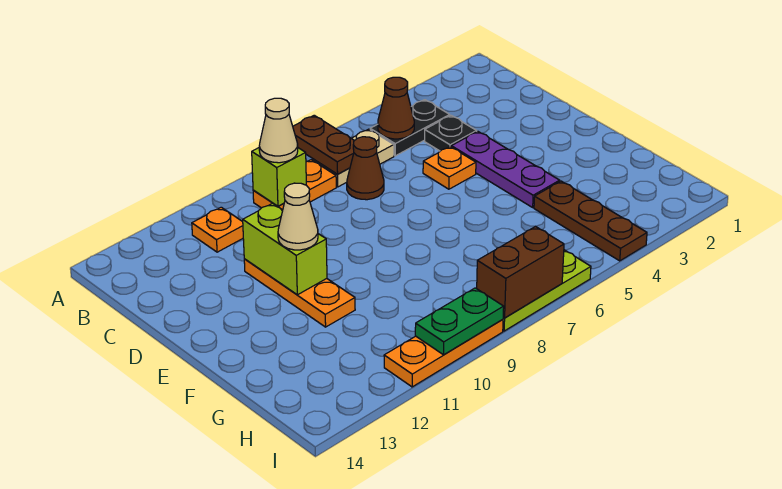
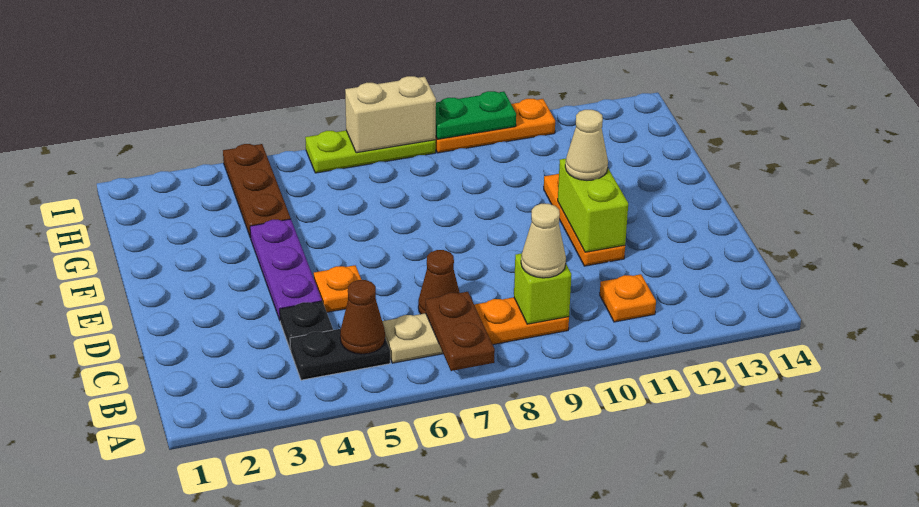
brown 1x2 brick [477,227,564,318] -> tan 1x2 brick [345,76,436,153]

